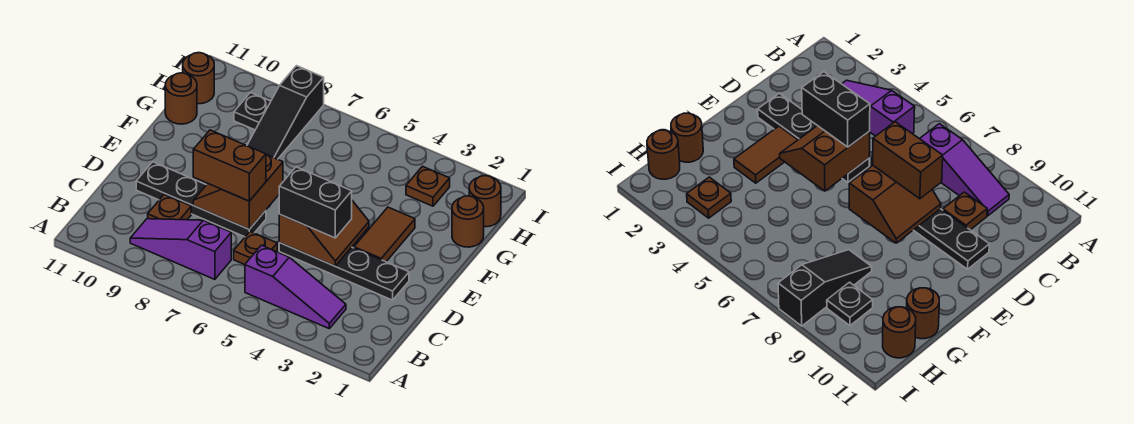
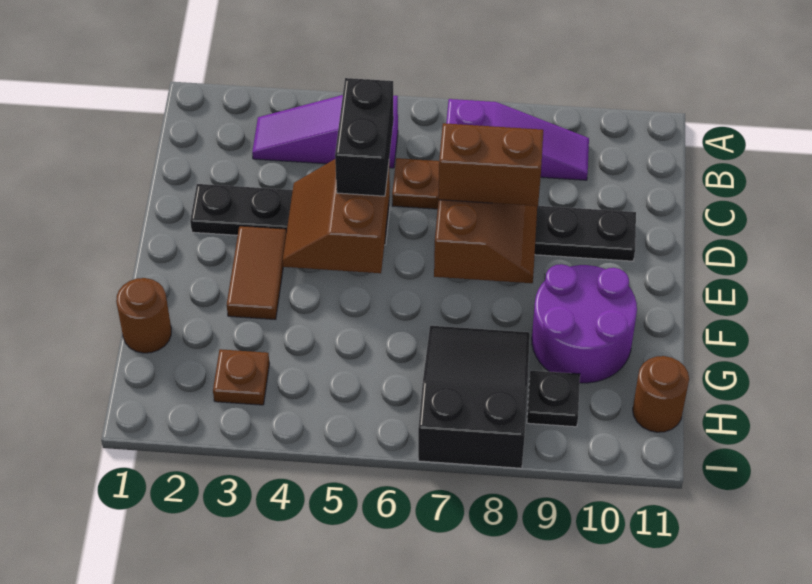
brown 1x1 plate [148,195,191,220] -> none
black 1x2 brick [279,167,352,238] -> black 1x2 brick turned to [335,78,394,196]
none -> purple 2x2 round brick [532,264,637,383]
black 1x3 slope [247,66,324,159] -> black 2x3 slope [418,326,530,468]
brown 1x1 round brick [165,73,197,124] -> none
brown 1x1 round brick [469,176,501,227] -> none

